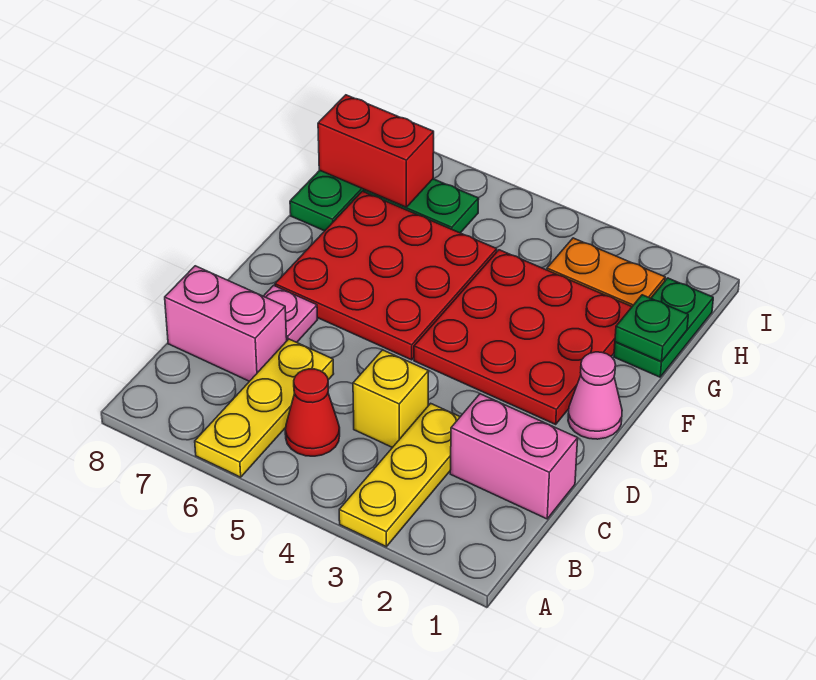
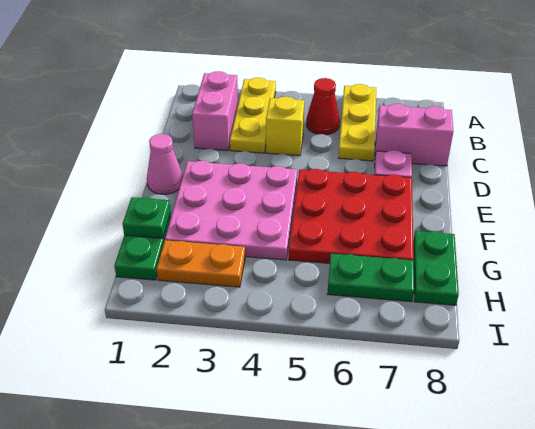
pink 1x2 brick [450,394,578,519] -> pink 1x2 brick turned to [192,71,238,151]
red 3x3 plate [414,250,632,424] -> pink 3x3 plate [165,161,297,260]
red 1x2 brick [318,95,434,207] -> none

